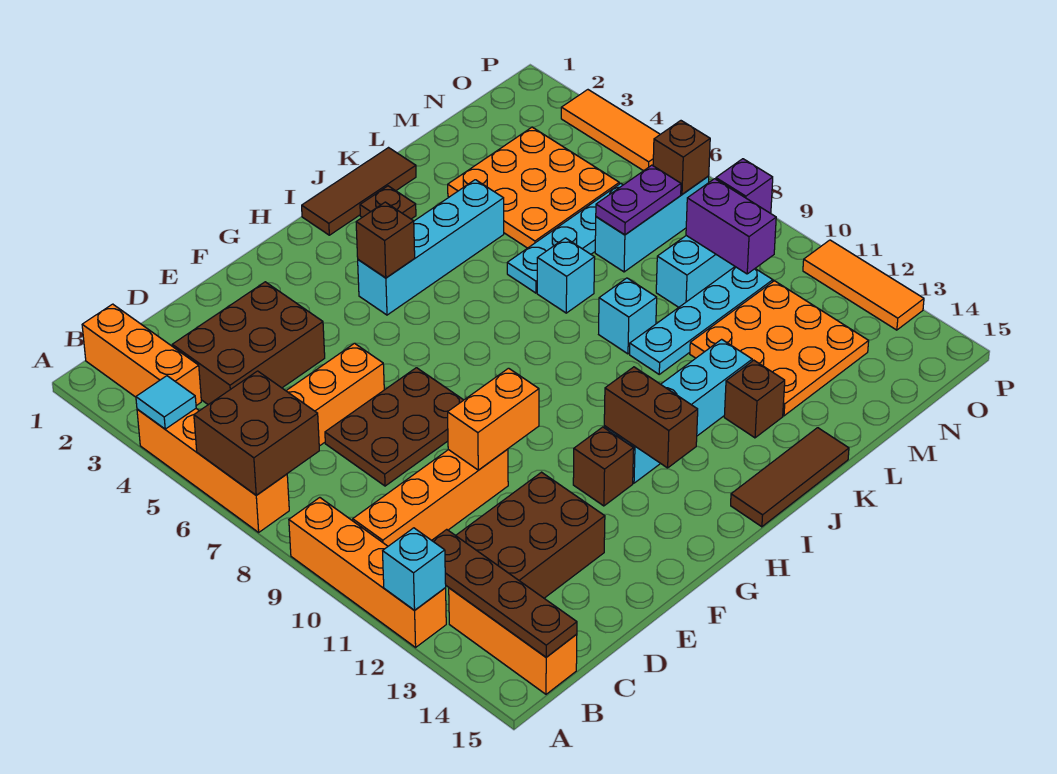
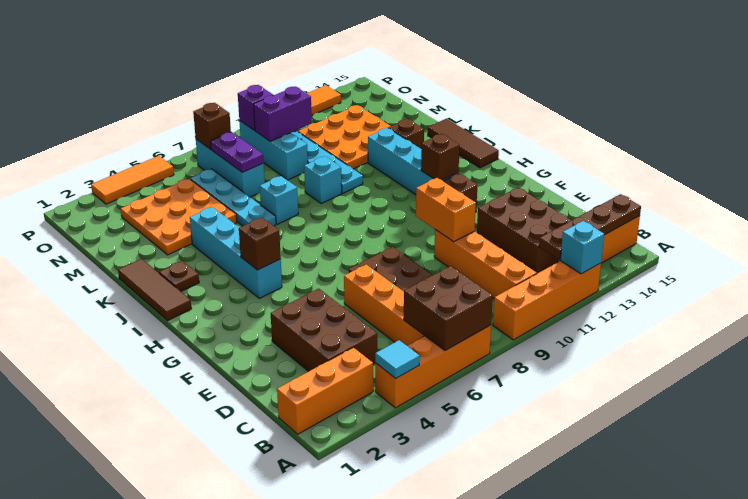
brown 1x2 brick [604,367,698,468] -> brown 1x1 brick [421,134,459,180]

